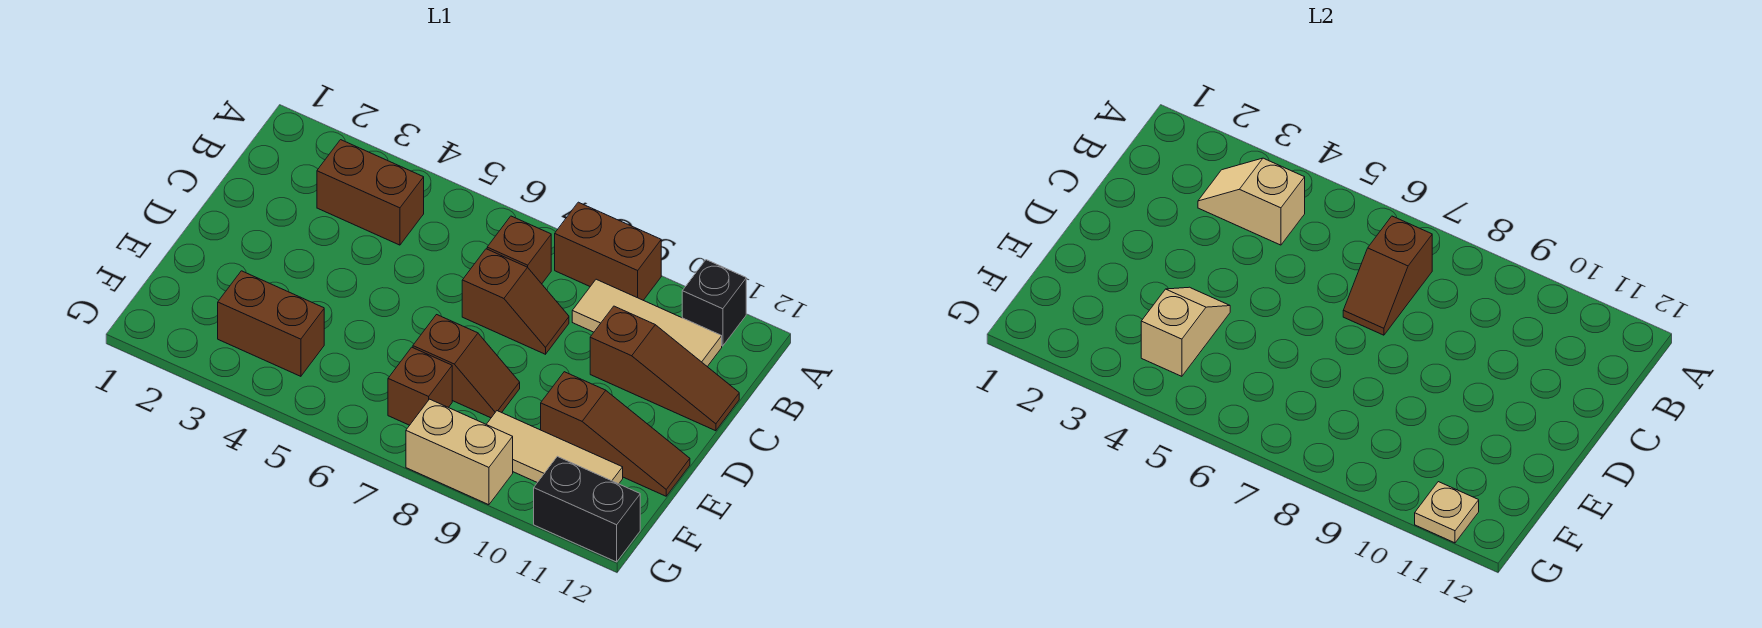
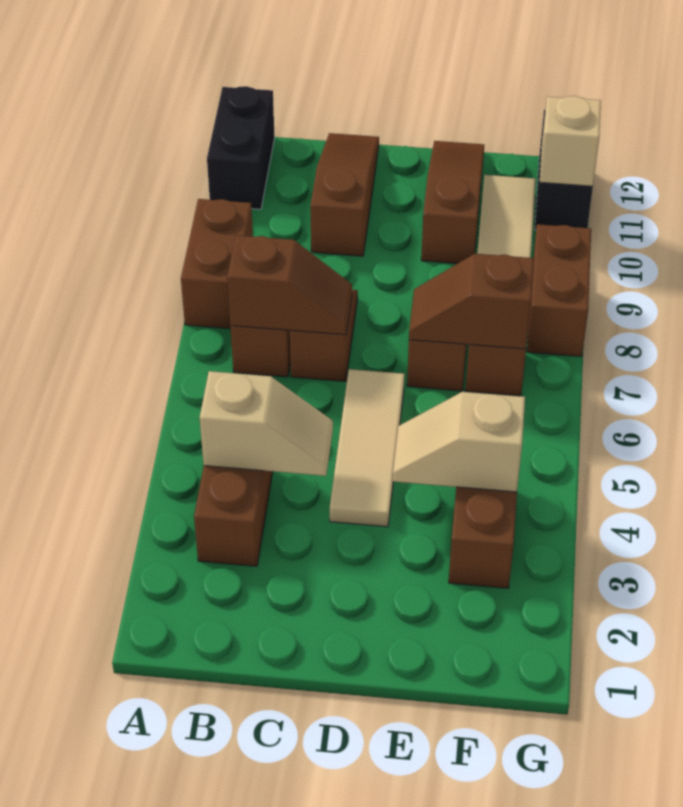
black 1x1 brick [682,260,746,346] -> black 1x2 brick [207,86,275,209]
tan 1x2 slope [1198,158,1305,245] -> tan 1x2 slope turned to [200,371,333,476]
tan 1x3 tile [572,279,722,367] -> tan 1x3 tile moved to [330,369,405,527]
none -> brown 1x2 slope [409,254,534,349]
tan 1x2 brick [406,399,513,505] -> brown 1x2 brick [527,224,591,357]
tan 1x1 plate [1415,482,1479,543] -> tan 1x1 brick [540,96,601,186]

